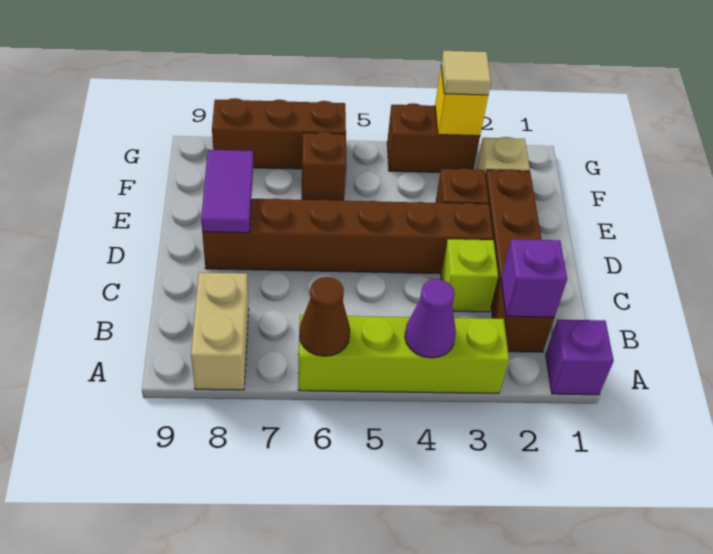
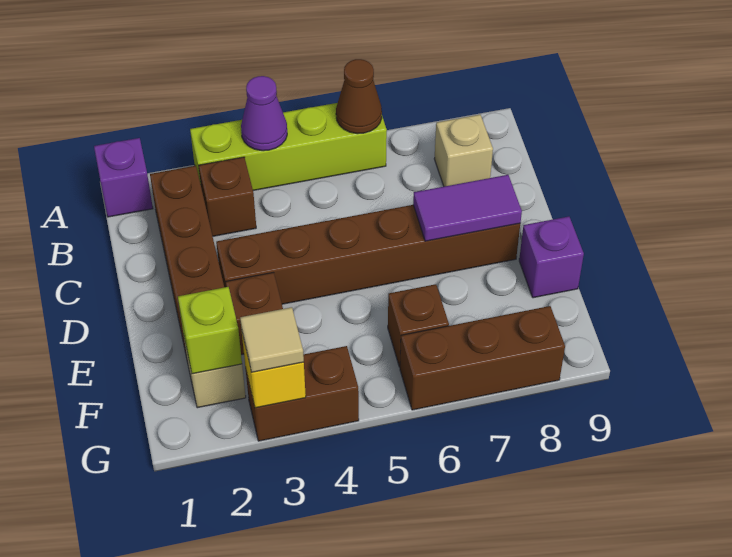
tan 1x2 brick [191,272,249,390] -> tan 1x1 brick [434,115,493,186]
purple 1x1 brick [501,239,567,317] -> purple 1x1 brick moved to [519,217,584,298]
none -> brown 1x1 brick [199,157,256,236]
lime 1x1 brick [441,239,498,312] -> lime 1x1 brick moved to [178,287,242,374]
purple 1x2 tile [201,150,253,233] -> purple 1x2 tile turned to [413,175,522,241]

